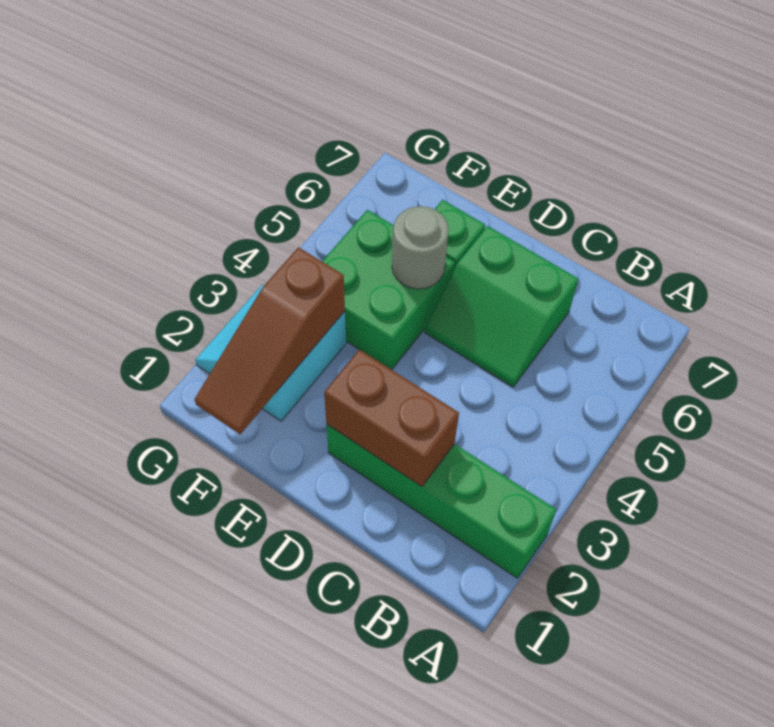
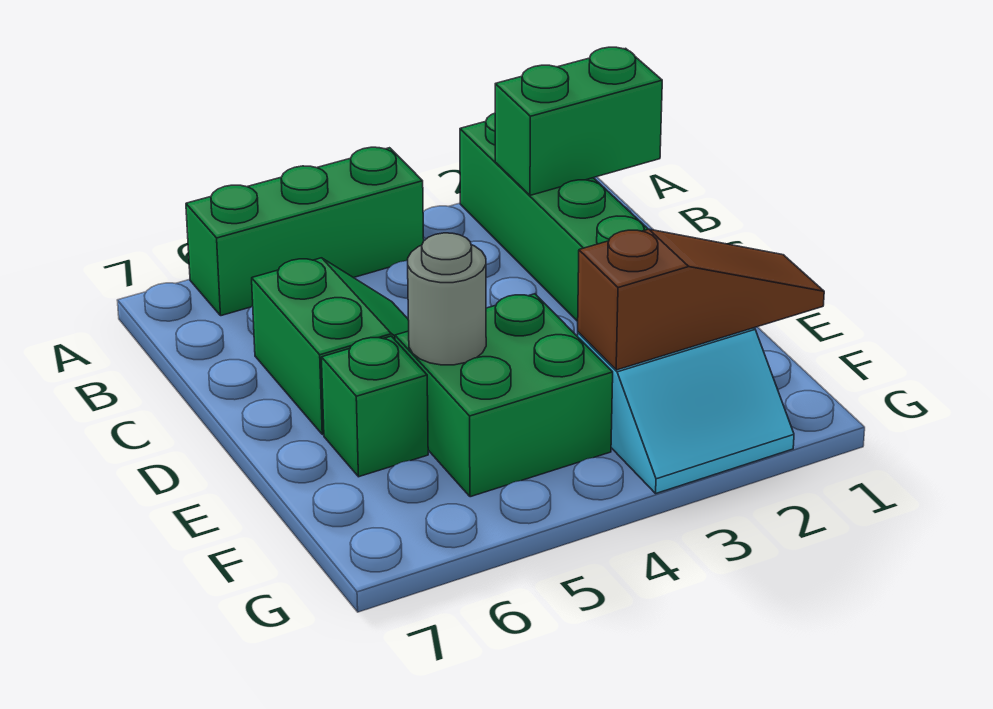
none -> green 1x3 brick [186,147,424,316]
none -> green 1x2 brick [495,47,662,195]
brown 1x2 brick [324,350,459,486] -> none

